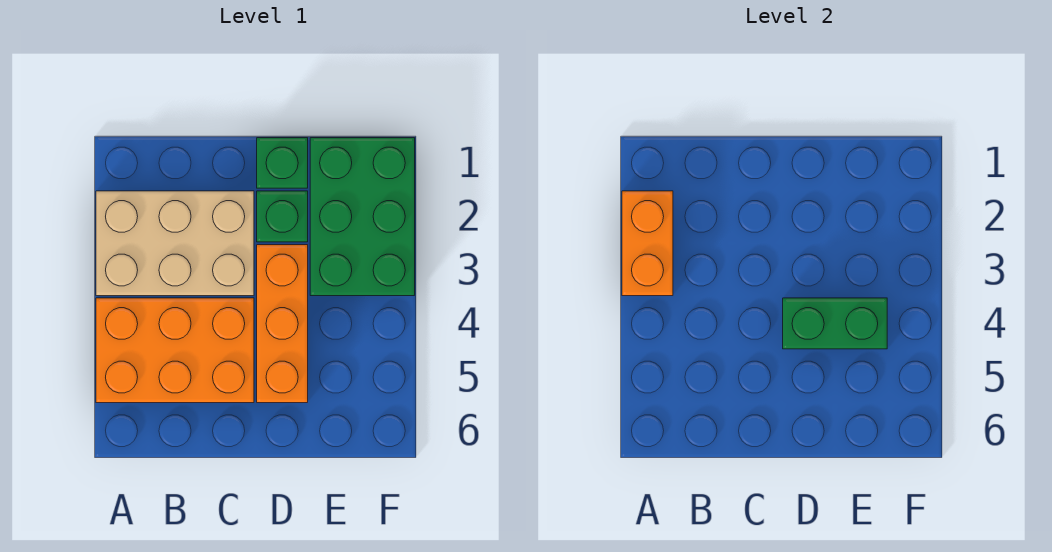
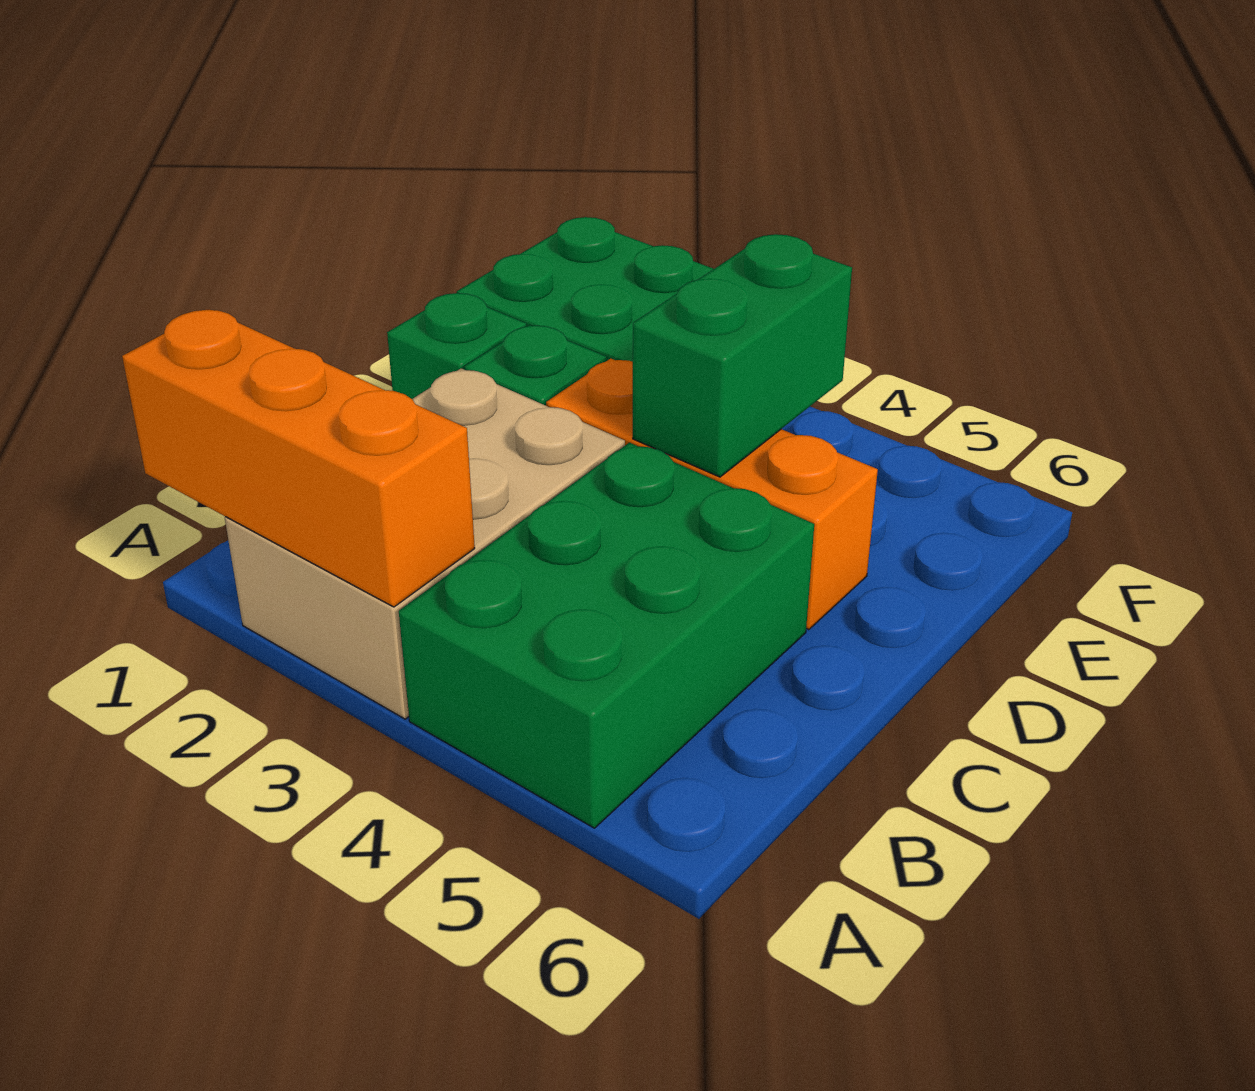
orange 1x2 brick [622,191,673,296] -> orange 1x3 brick [122,309,475,607]
orange 2x3 brick [96,298,254,403] -> green 2x3 brick [399,443,814,828]

